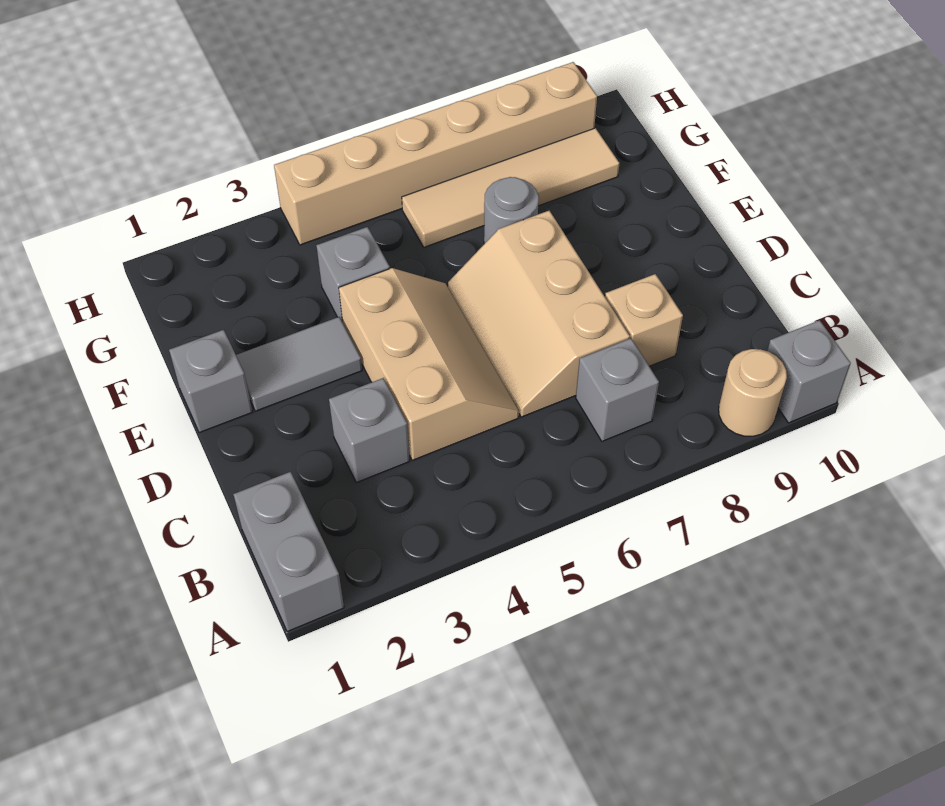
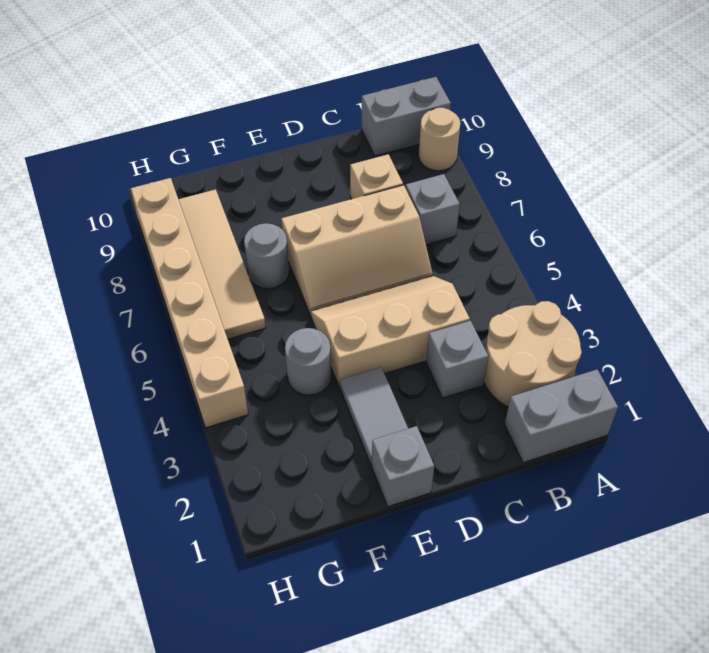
none -> tan 2x2 round brick [484,301,582,407]
grey 1x1 brick [767,320,851,423] -> grey 1x2 brick [362,77,451,156]
grey 1x1 brick [316,227,390,322] -> grey 1x1 round brick [285,328,331,395]

